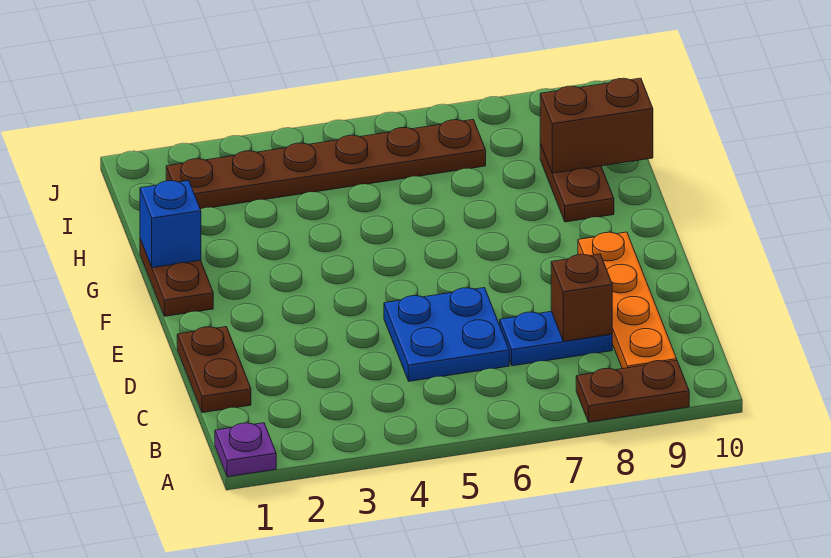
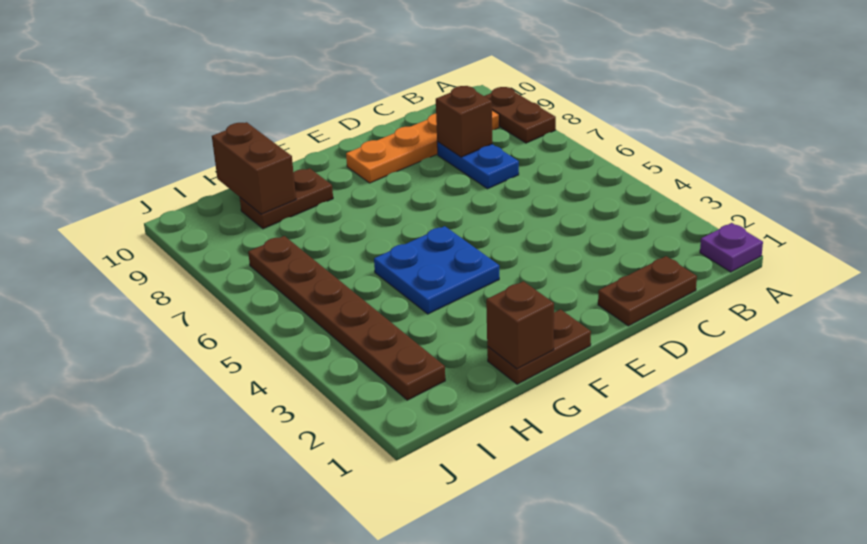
blue 2x2 plate [384,288,509,381] -> blue 2x2 plate moved to [374,226,499,314]
blue 1x1 brick [140,180,201,268] -> brown 1x1 brick [486,281,554,369]

